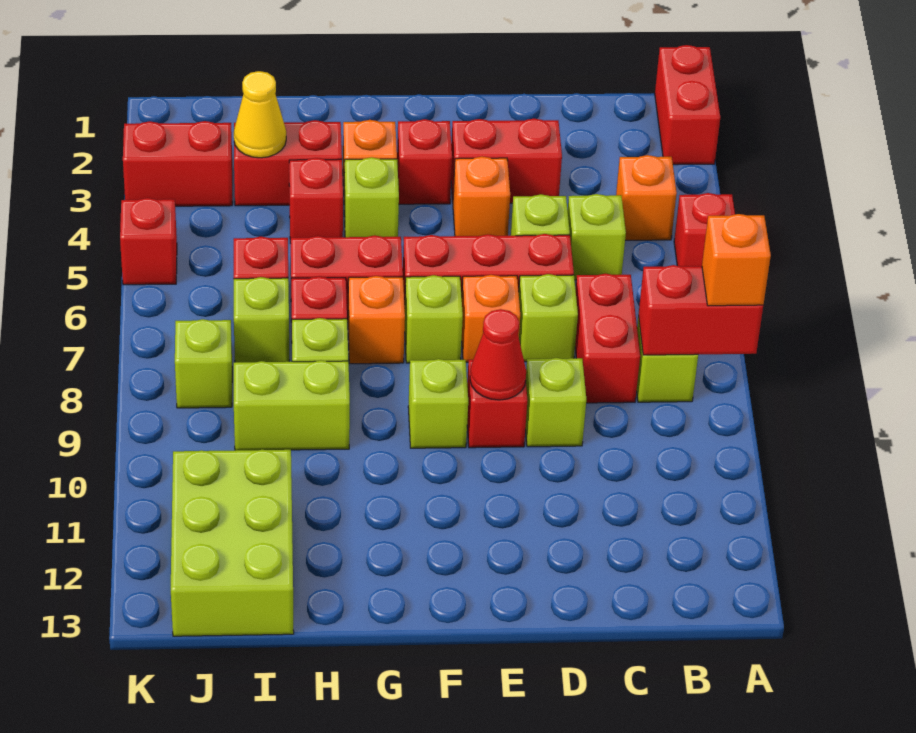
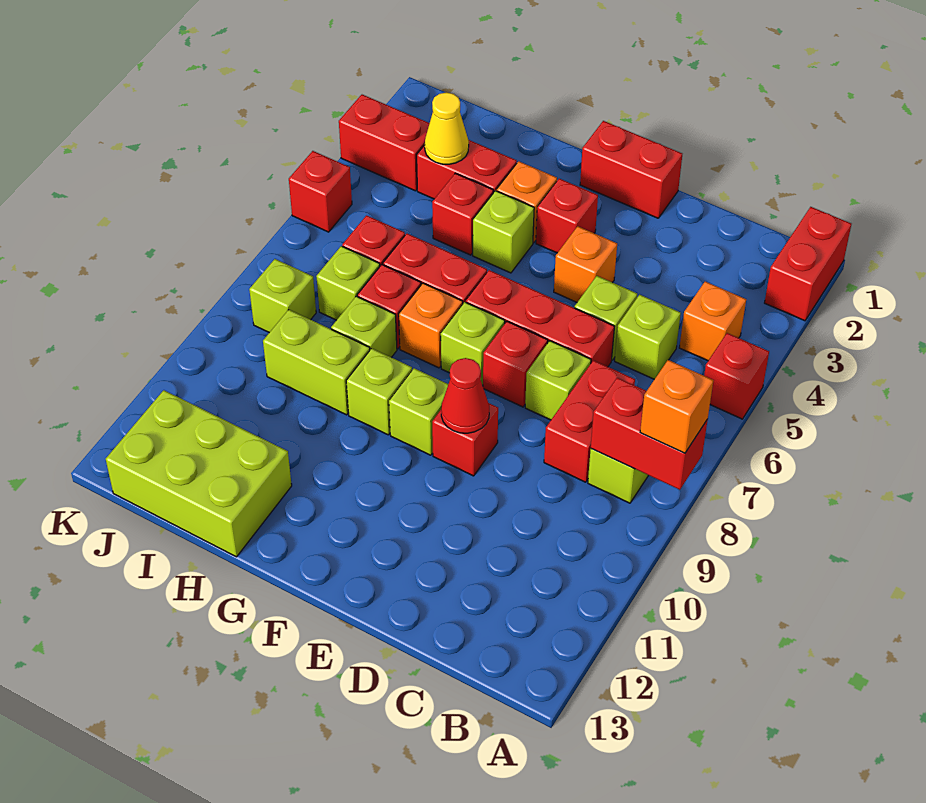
red 1x2 brick [451,119,562,203] -> red 1x2 brick moved to [580,121,682,218]
lime 1x1 brick [525,358,586,447] -> lime 1x1 brick moved to [346,348,412,435]
orange 1x1 brick [462,275,520,362] -> red 1x1 brick [483,321,548,407]
lime 2x3 brick [171,450,294,636] -> lime 2x3 brick turned to [106,390,292,557]

